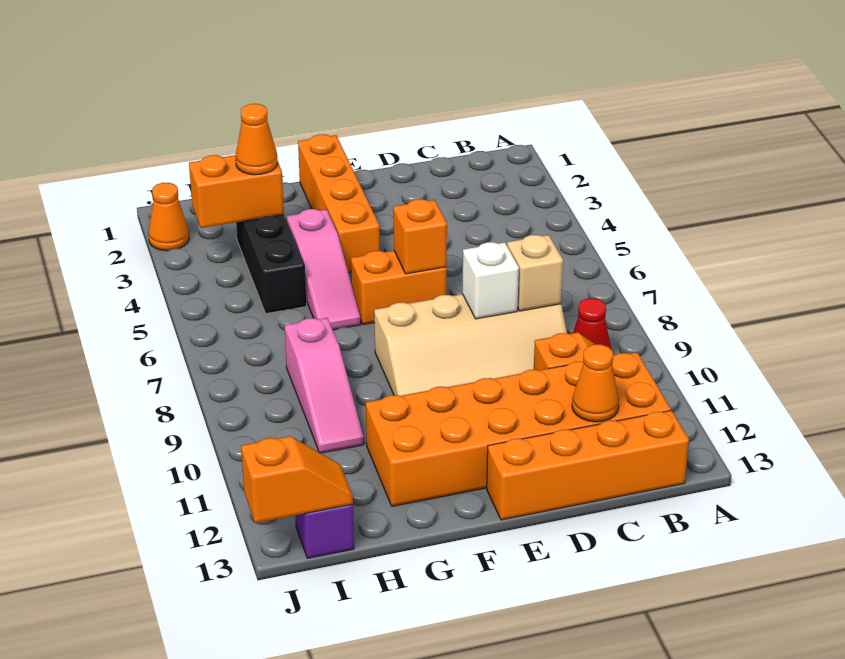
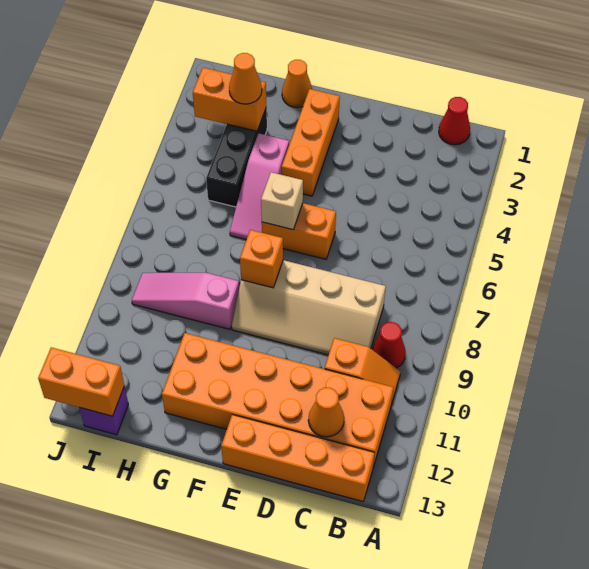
none -> red 1x1 cone [439,97,470,145]
tan 1x1 brick [507,235,563,311] -> tan 1x1 brick moved to [261,172,303,230]
white 1x1 brick [462,242,519,319] -> none
orange 1x1 brick [393,199,447,274] -> orange 1x1 brick moved to [240,230,283,288]
orange 1x4 brick [298,134,380,273] -> orange 1x3 brick [282,89,340,196]
pink 1x3 slope [285,318,364,453] -> pink 1x3 slope turned to [132,273,239,329]
orange 1x2 slope [241,436,353,523] -> orange 1x2 brick [38,347,124,416]
orange 1x1 cone [148,183,189,251] -> orange 1x1 cone moved to [282,60,312,108]

